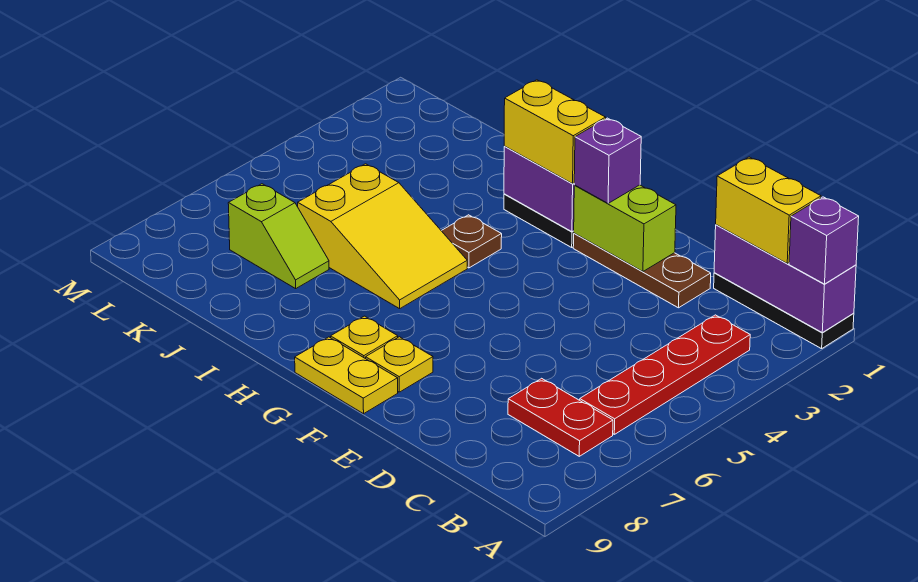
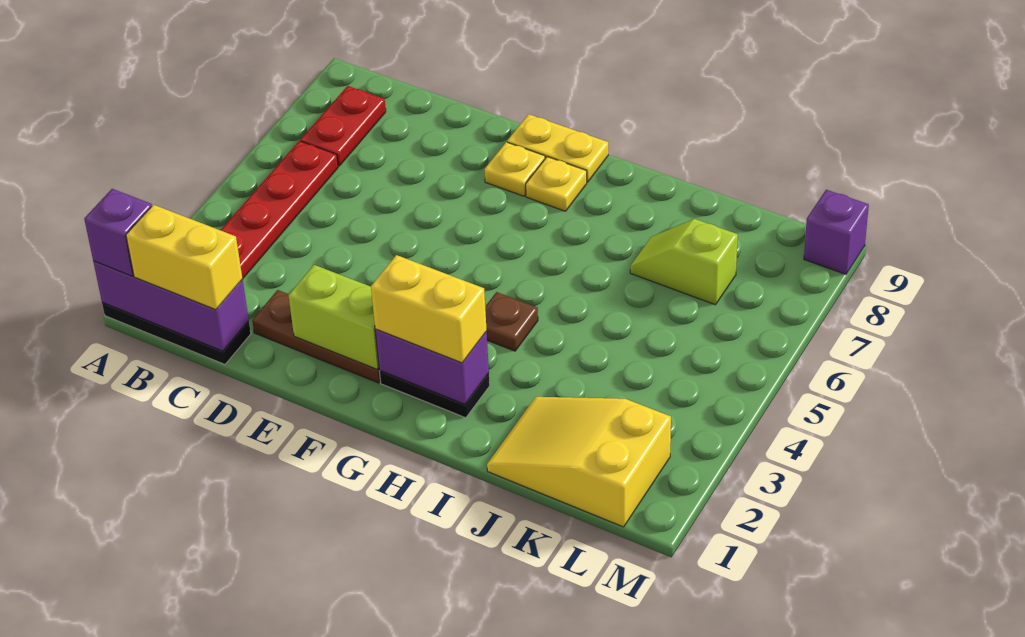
red 1x2 plate [508,378,613,456] -> red 1x2 plate turned to [300,86,386,166]
purple 1x1 brick [574,118,641,203] -> purple 1x1 brick moved to [804,190,869,274]
yellow 2x3 slope [298,164,467,309] -> yellow 2x3 slope moved to [487,397,671,527]

